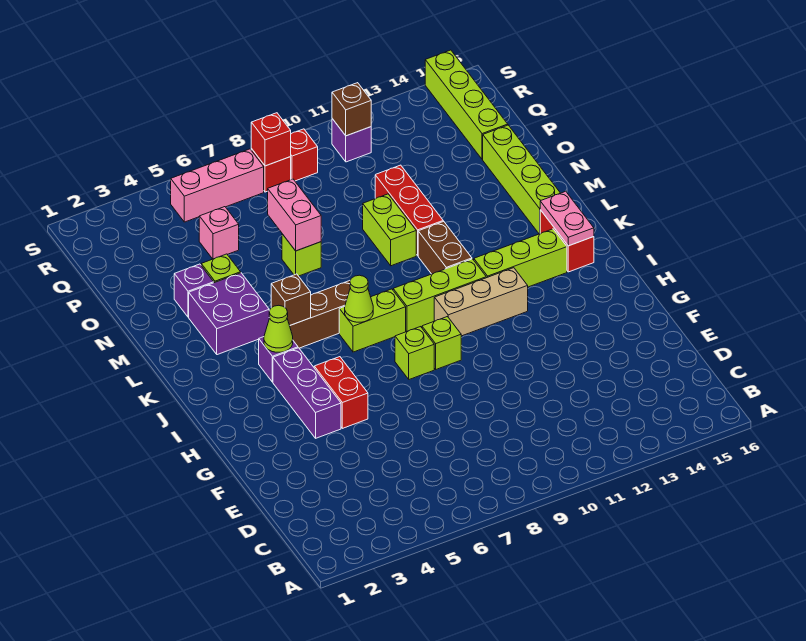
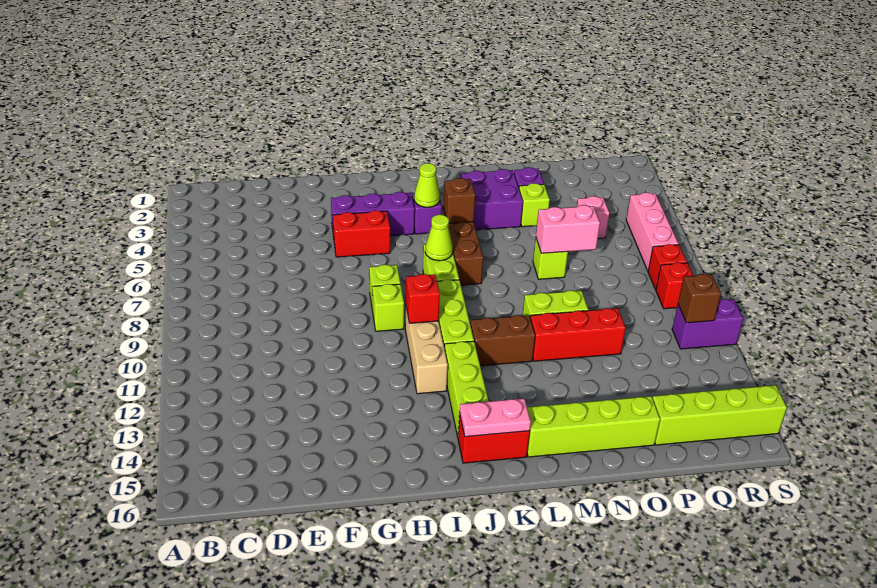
red 1x1 brick [251,113,291,166] -> red 1x1 brick moved to [406,274,440,323]
purple 1x1 brick [332,119,371,162] -> purple 1x2 brick [672,299,743,349]

